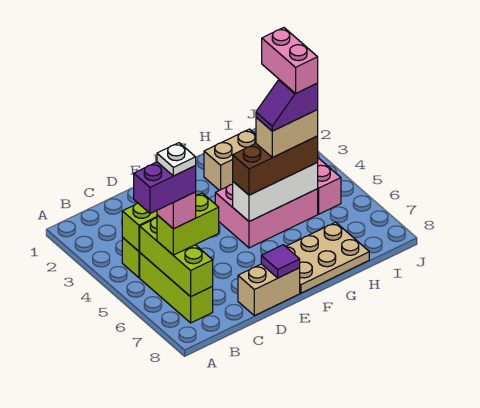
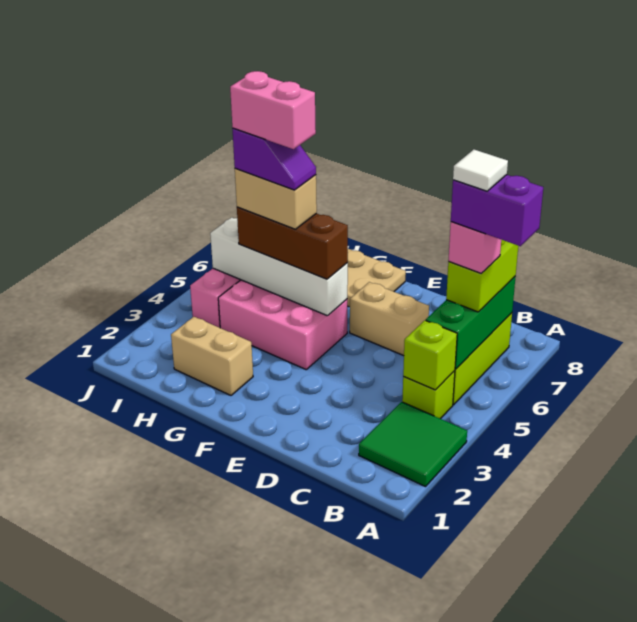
none -> green 2x2 tile [359,402,467,487]
lime 1x3 brick [140,218,213,297] -> green 1x3 brick [426,276,516,369]
lime 1x2 brick [157,193,219,255] -> lime 1x2 brick turned to [446,240,518,312]
white 1x1 plate [157,143,196,176] -> white 1x1 tile [453,150,508,191]
tan 1x2 brick [238,264,300,316] -> tan 1x2 brick moved to [350,282,429,356]
purple 1x1 tile [261,245,300,278] -> none
white 1x3 brick [233,162,318,222] -> white 1x4 brick [210,218,348,316]
pink 1x2 brick [262,28,318,93] -> pink 1x2 brick turned to [230,71,316,149]

